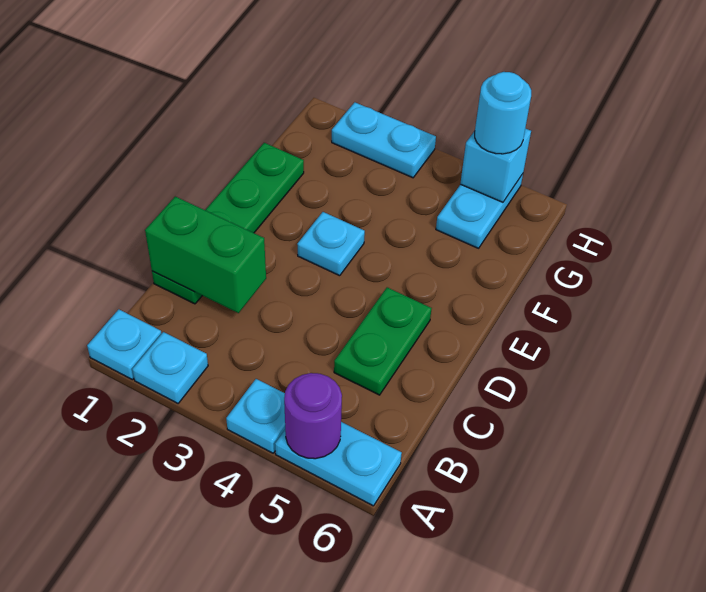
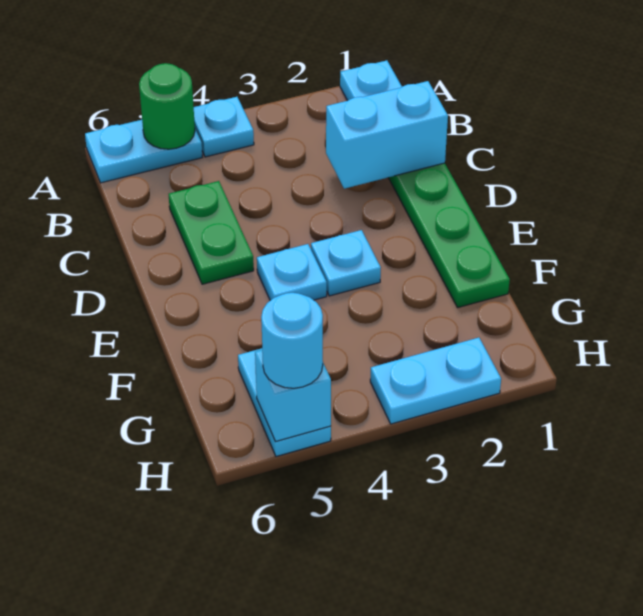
cyan 1x1 plate [132,332,208,403] -> cyan 1x1 plate moved to [257,244,327,300]
purple 1x1 round brick [284,373,342,459] -> green 1x1 round brick [139,63,195,149]
green 1x2 brick [145,197,266,313] -> cyan 1x2 brick [326,81,448,189]

